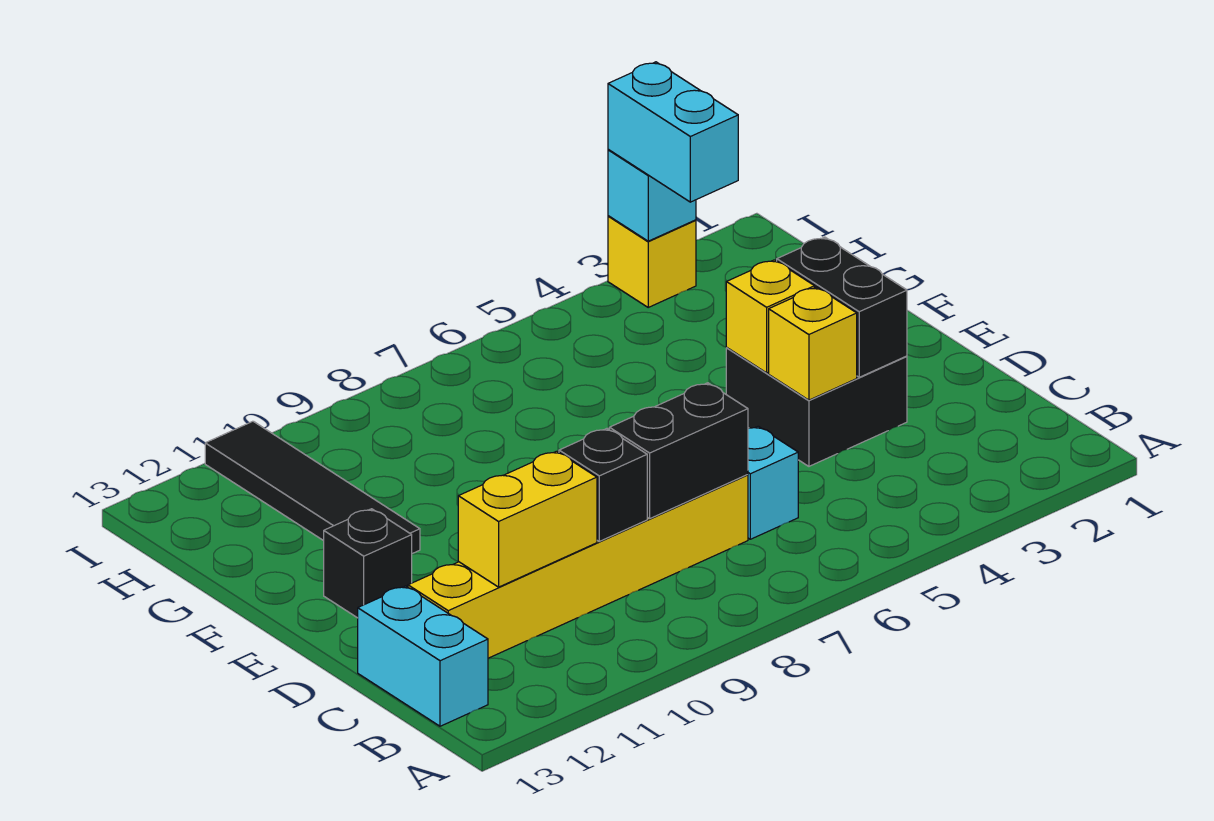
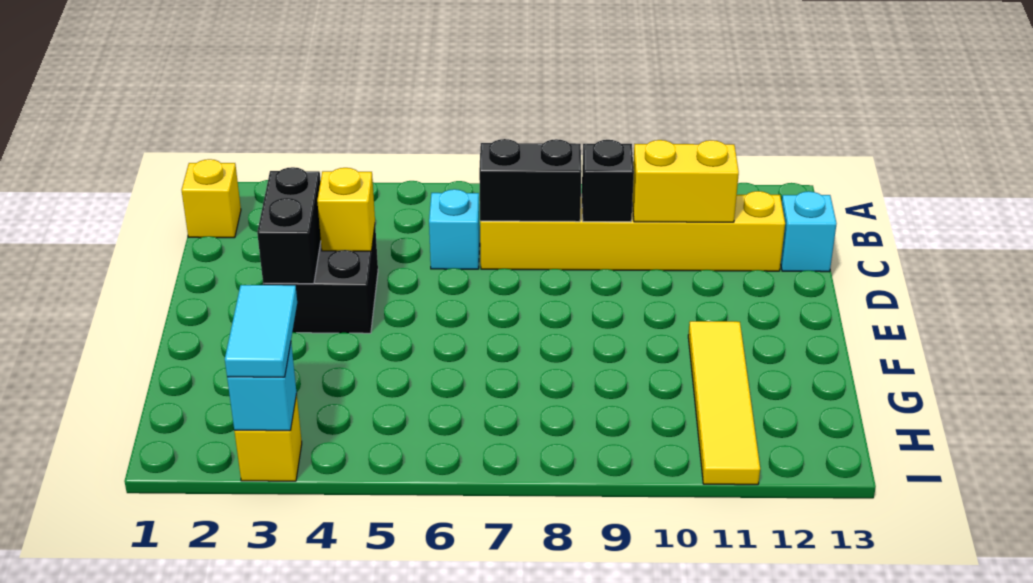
cyan 1x2 brick [358,586,488,726] -> cyan 1x1 brick [781,191,837,272]
yellow 1x1 brick [726,260,815,373] -> yellow 1x1 brick moved to [182,159,241,238]
black 1x1 brick [324,509,412,618] -> none
black 1x4 tile [205,421,420,554] -> yellow 1x4 tile [688,321,760,485]
cyan 1x2 brick [608,62,738,202] -> cyan 1x2 tile [225,285,297,377]

